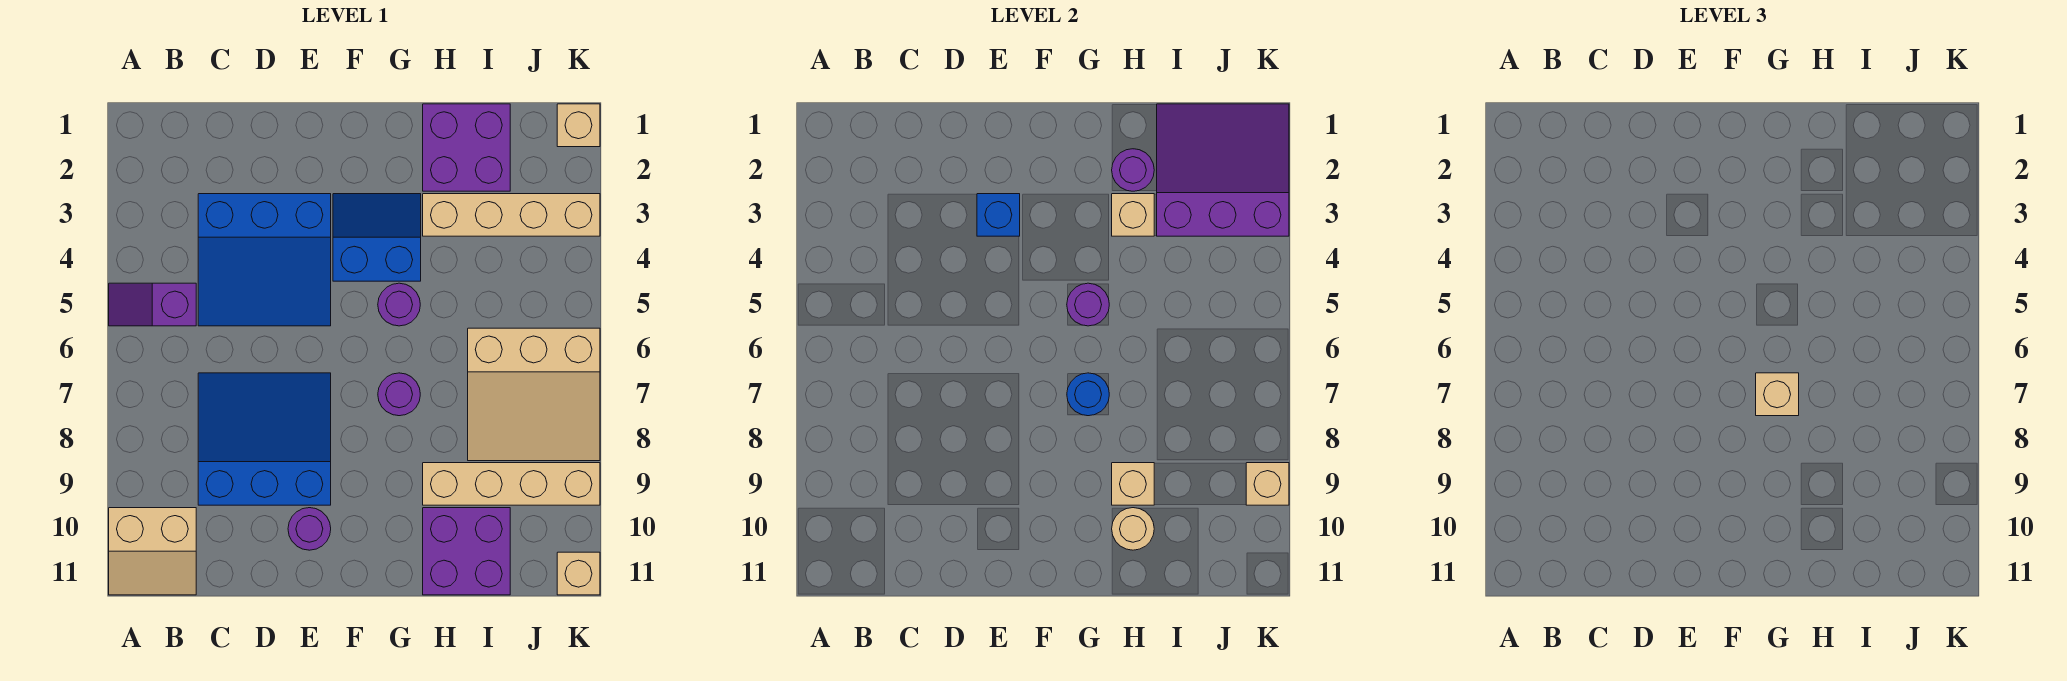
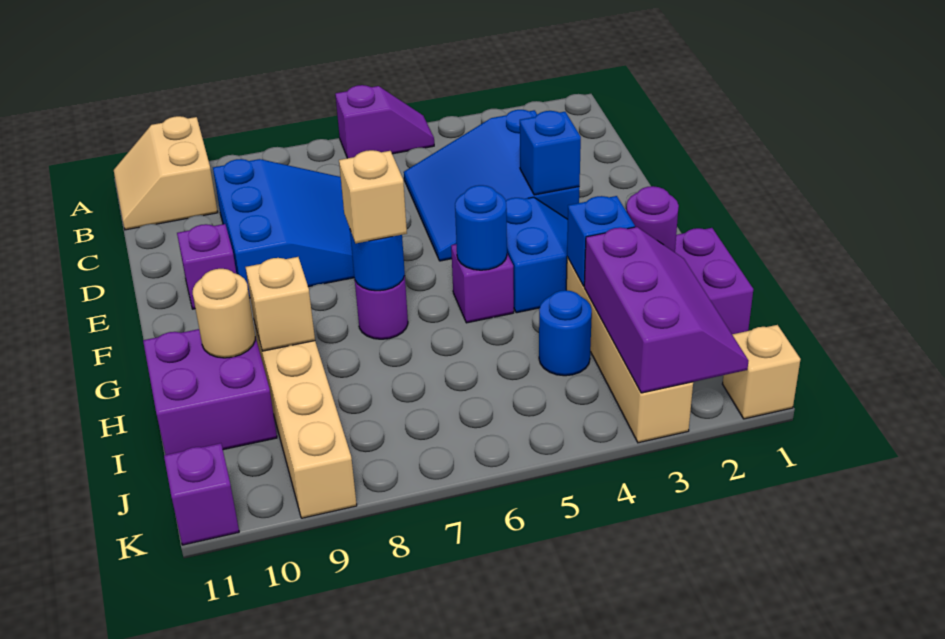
purple 1x2 slope [109,283,196,326] -> purple 1x2 slope turned to [335,85,434,158]
purple 1x1 round brick [288,508,331,550] -> purple 1x1 brick [177,224,236,309]
purple 1x1 round brick [378,283,420,326] -> purple 1x1 brick [451,244,514,323]
purple 1x1 round brick [1067,283,1109,326] -> blue 1x1 round brick [455,185,507,270]
tan 1x1 brick [1112,194,1154,236] -> blue 1x1 brick [567,196,635,286]
purple 3x3 slope [1157,104,1289,236] -> purple 2x3 slope [584,227,749,393]
none -> blue 1x1 round brick [539,290,592,376]
tan 3x3 slope [468,328,600,461] -> none
tan 1x1 brick [1246,463,1289,505] -> none
tan 1x1 brick [557,552,600,595] -> purple 1x1 brick [164,443,239,545]

